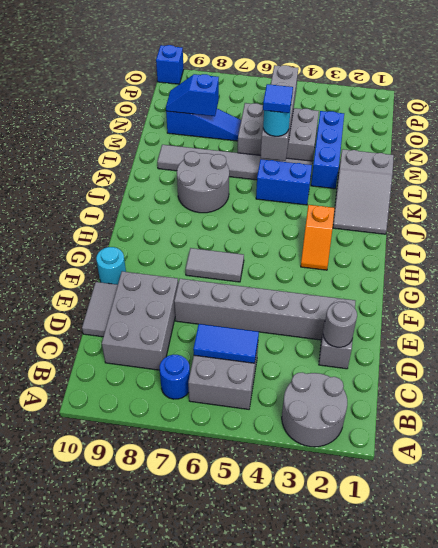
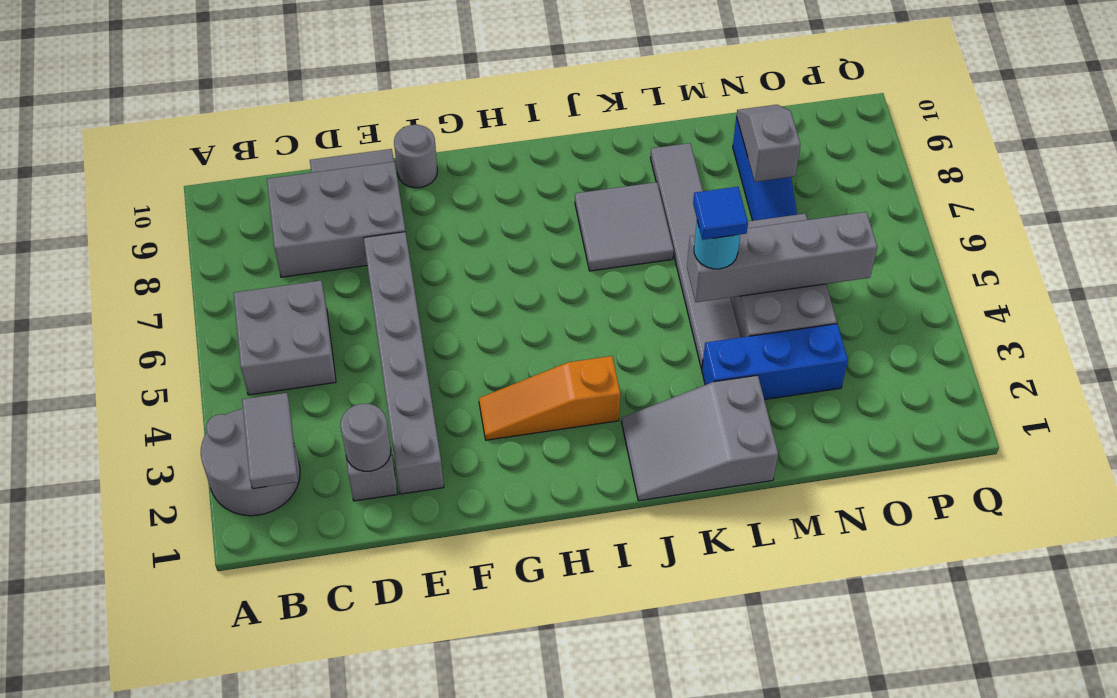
blue 1x1 round brick [160,355,190,399] -> none
blue 1x2 tile [193,324,259,363] -> none
cyan 1x1 round brick [96,247,126,285] -> grey 1x1 round brick [394,125,437,188]
grey 1x2 tile [186,248,244,282] -> grey 1x2 tile moved to [242,393,298,489]
orange 1x2 slope [301,205,335,270] -> orange 1x3 slope [479,356,620,440]
grey 2x2 round brick [177,151,229,213] -> grey 2x2 tile [575,182,674,271]
blue 1x2 brick [256,159,312,205] -> none
blue 1x2 slope [166,74,219,116] -> grey 1x2 slope [736,105,801,182]
blue 1x1 brick [156,45,184,84] -> none

